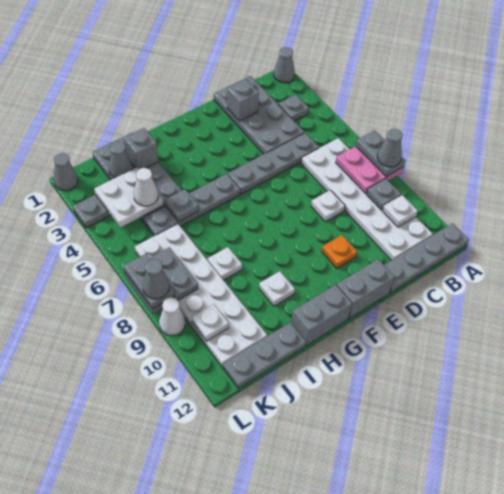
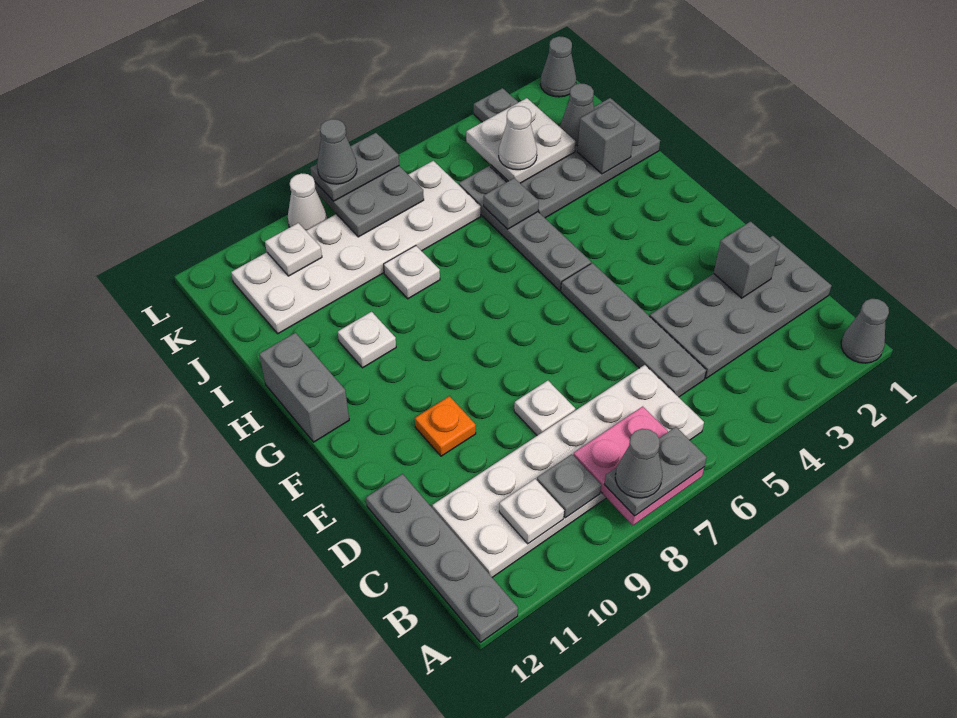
grey 1x1 plate [278,95,309,121] -> none
grey 1x2 brick [337,259,395,319] -> none
grey 1x3 plate [223,323,306,388] -> none

